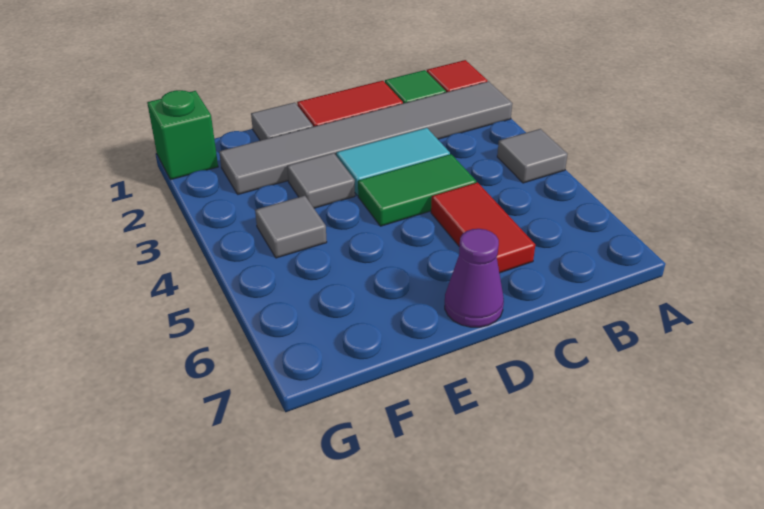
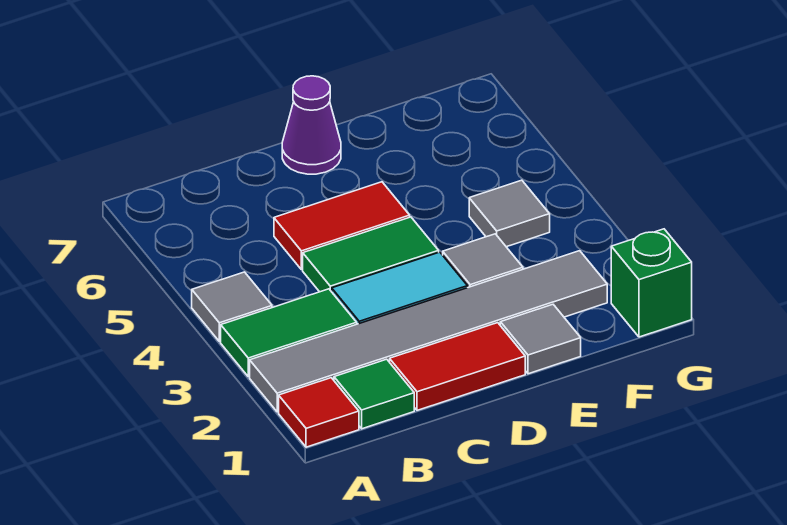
none -> green 1x2 tile [221,289,357,377]
red 1x2 tile [431,182,535,273] -> red 1x2 tile turned to [274,182,410,270]

